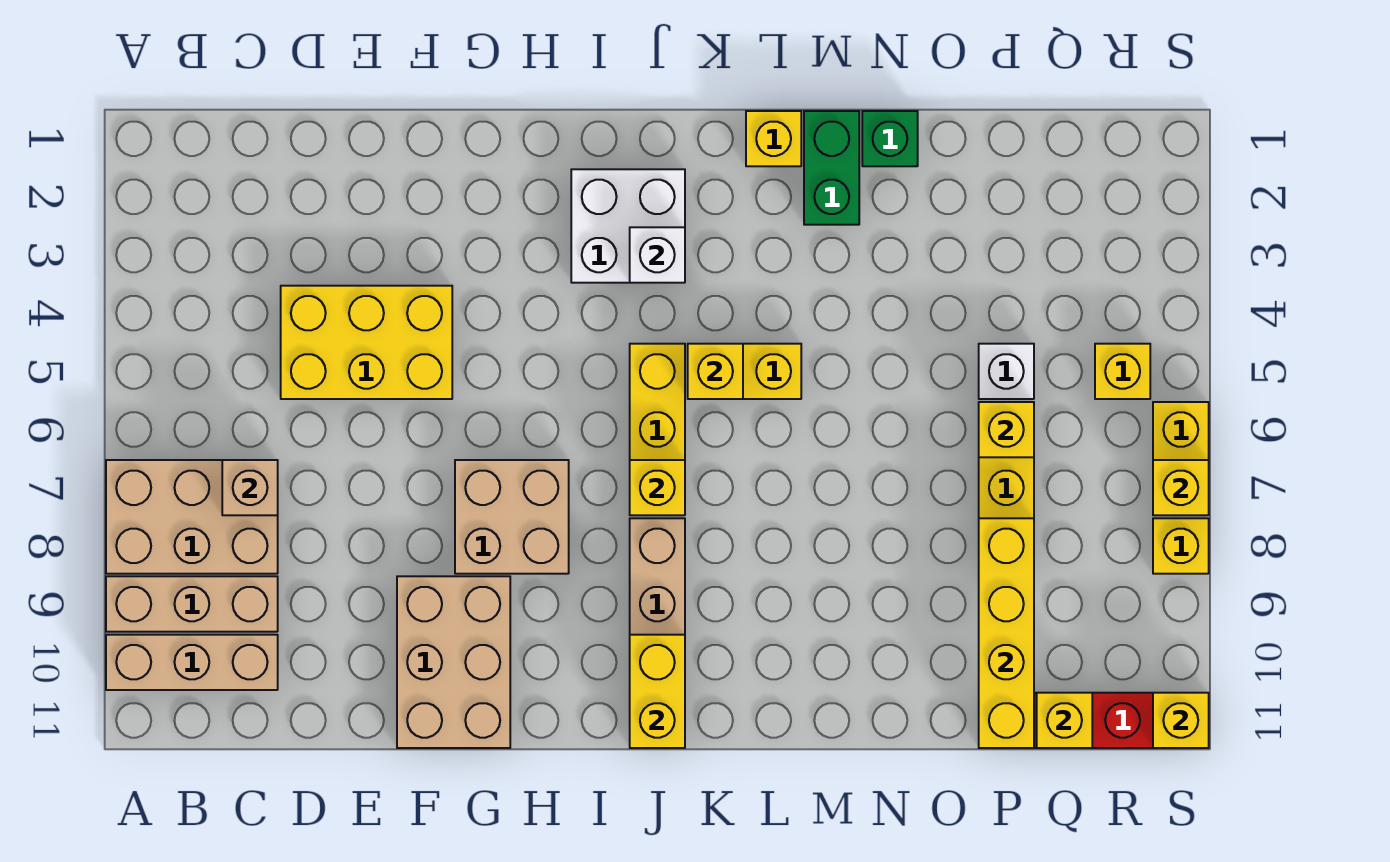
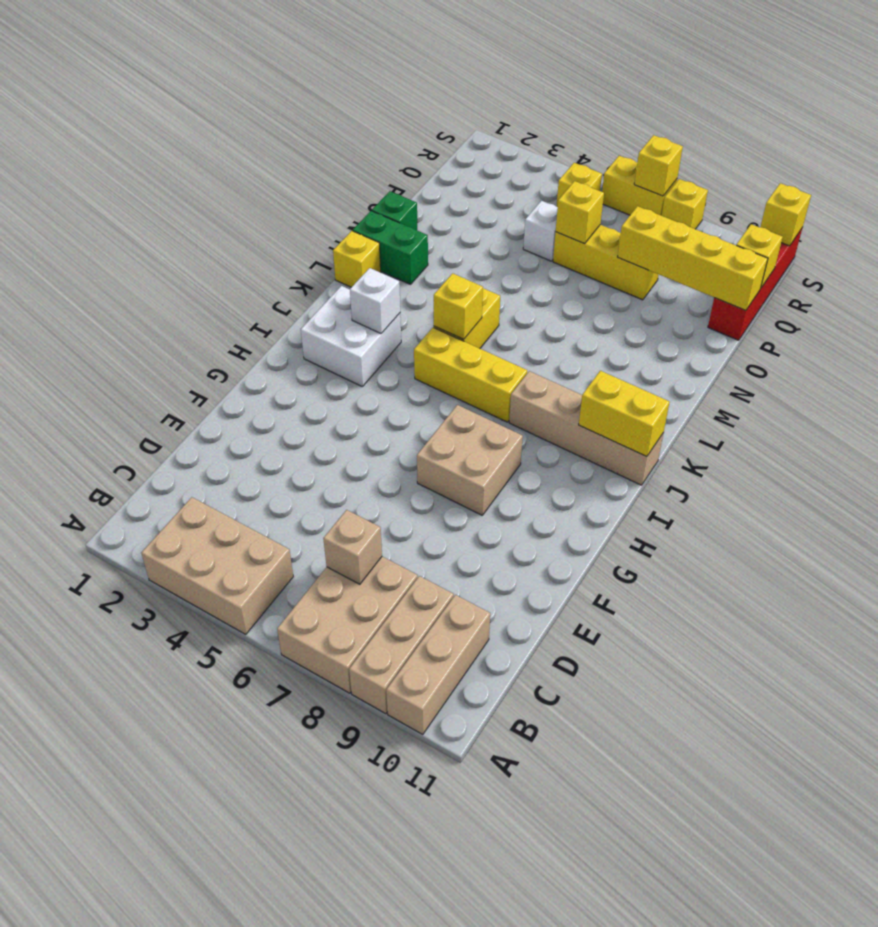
yellow 2x3 brick [281,286,452,399] -> none
tan 2x3 brick [397,576,510,748] -> tan 2x3 brick moved to [141,497,293,634]
yellow 1x1 brick [630,460,685,515] -> none

